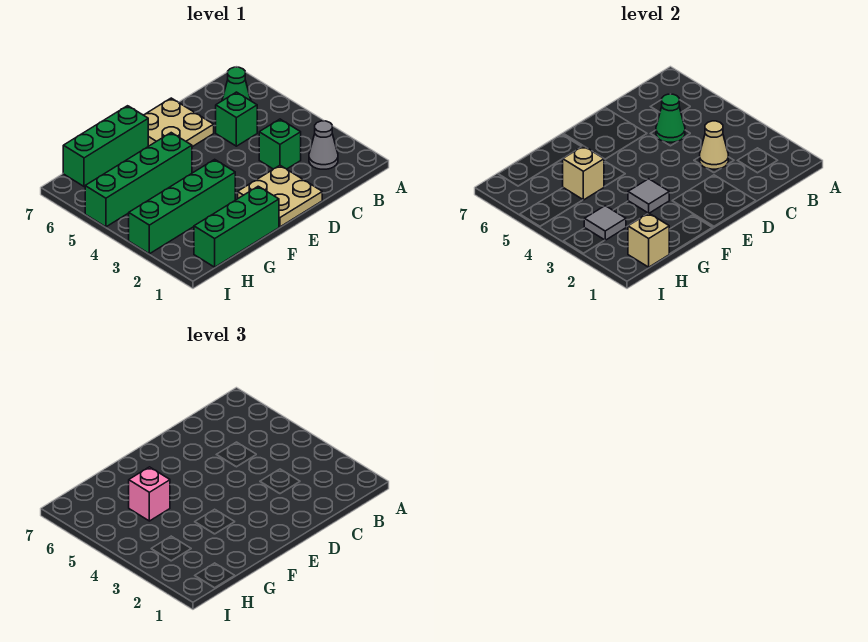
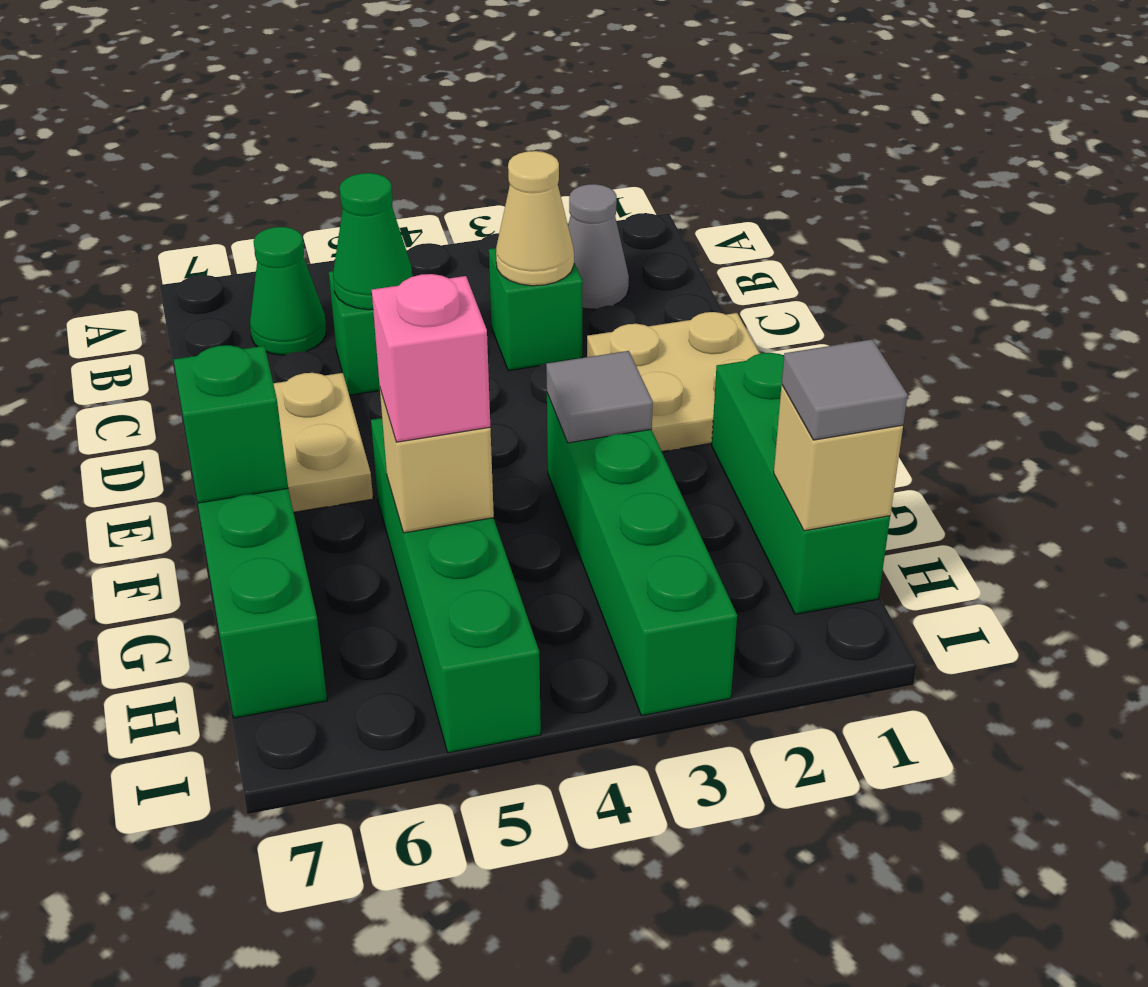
none -> green 1x1 brick [174,345,288,503]
grey 1x1 tile [584,206,626,240] -> grey 1x1 tile moved to [782,339,908,440]

